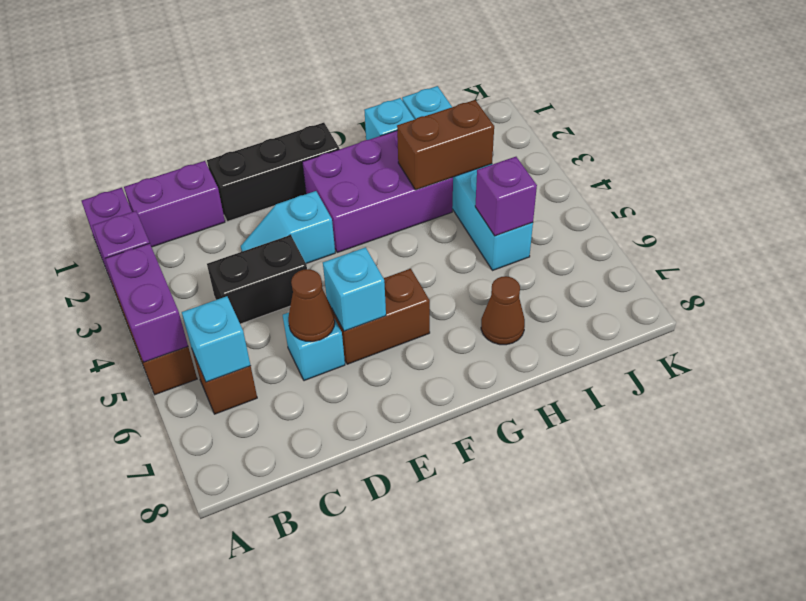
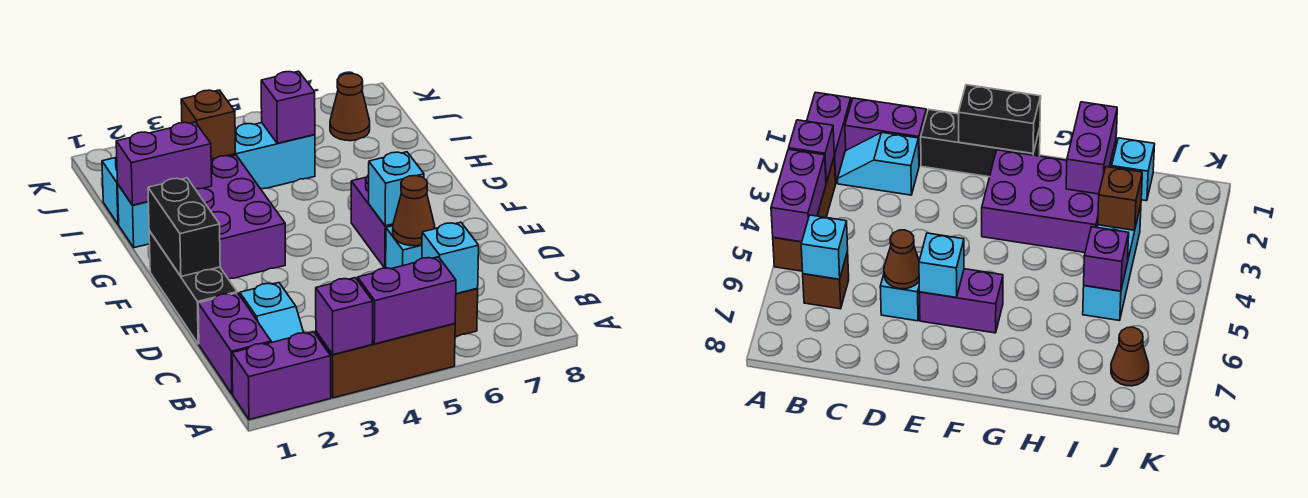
black 1x2 brick [207,235,307,324] -> black 1x2 brick moved to [148,178,220,277]
cyan 1x2 slope [241,191,335,264] -> cyan 1x2 slope moved to [240,283,304,342]
brown 1x2 brick [333,269,430,364] -> purple 1x2 brick [351,175,393,268]
none -> purple 1x2 brick [116,122,212,205]
brown 1x2 brick [397,100,494,190] -> brown 1x1 brick [181,90,236,159]
brown 1x1 cone [481,276,525,345] -> brown 1x1 cone moved to [330,73,370,141]

